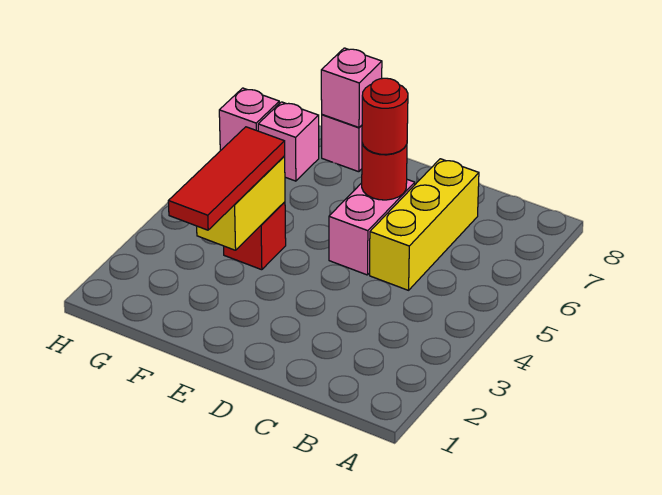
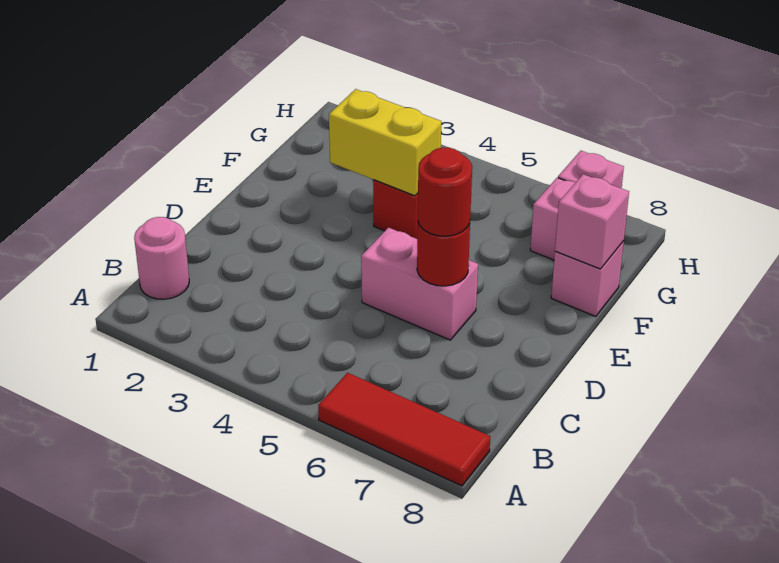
none -> pink 1x1 round brick [134,217,189,299]
yellow 1x3 brick [370,159,479,290] -> none
red 1x3 tile [168,127,285,230] -> red 1x3 tile moved to [318,373,490,486]

